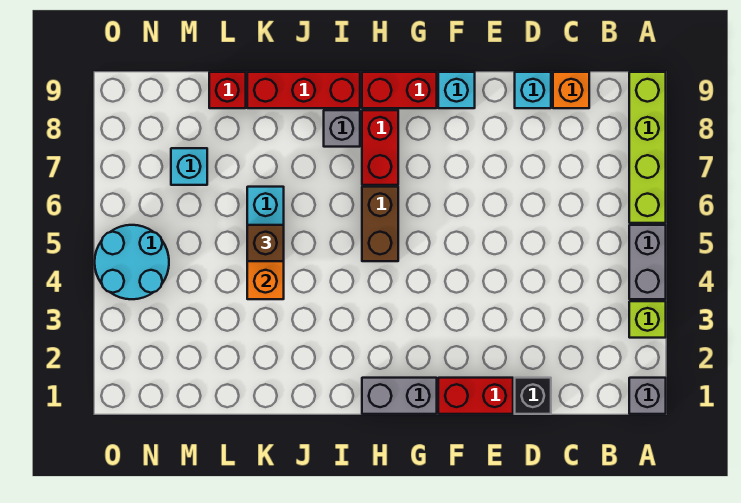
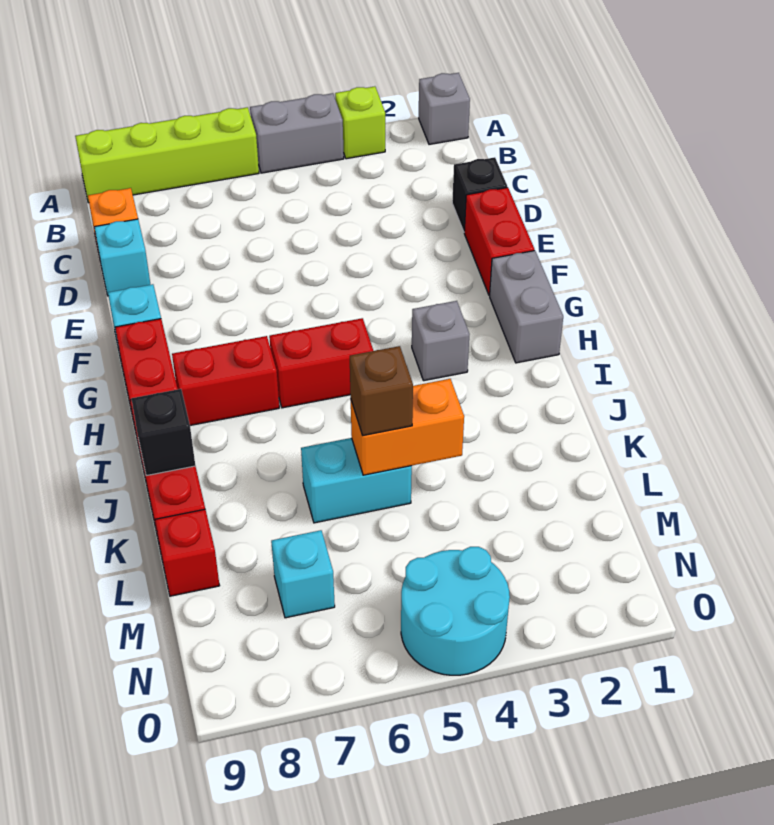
brown 1x2 brick [362,187,398,261] -> red 1x2 brick [269,318,373,408]
grey 1x1 brick [324,110,360,147] -> grey 1x1 brick moved to [412,301,469,381]
none -> black 1x1 brick [131,389,195,476]

